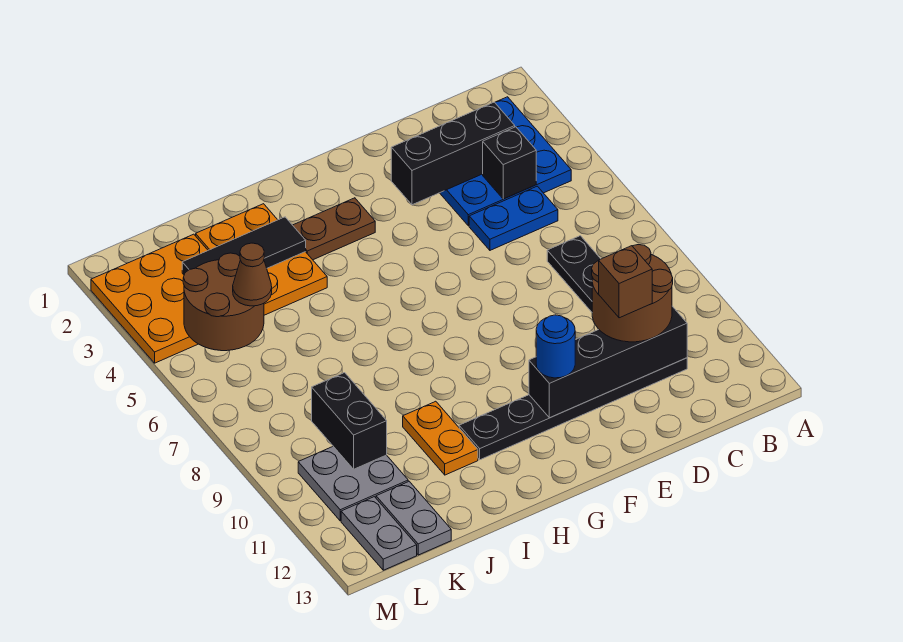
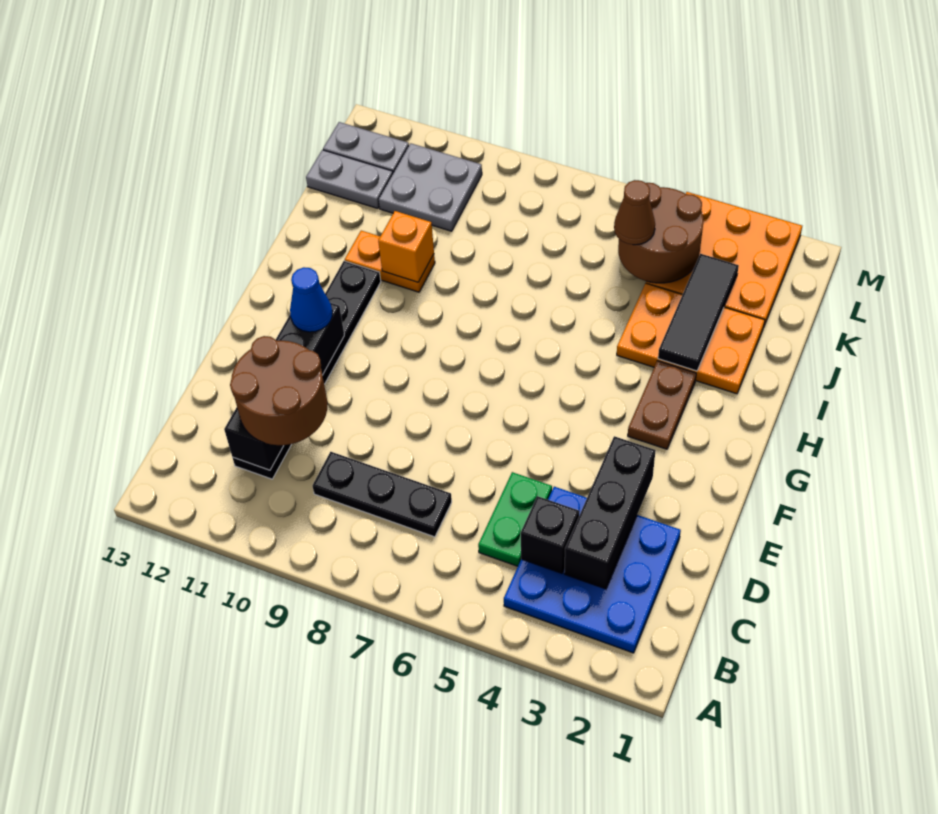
blue 1x2 plate [469,186,558,250] -> green 1x2 plate [478,472,552,566]
brown 1x1 brick [599,246,652,318] -> none
blue 1x1 round brick [536,315,575,378] -> blue 1x1 cone [290,267,332,332]
none -> orange 1x1 brick [378,211,434,282]
black 1x2 brick [312,373,387,469] -> none

